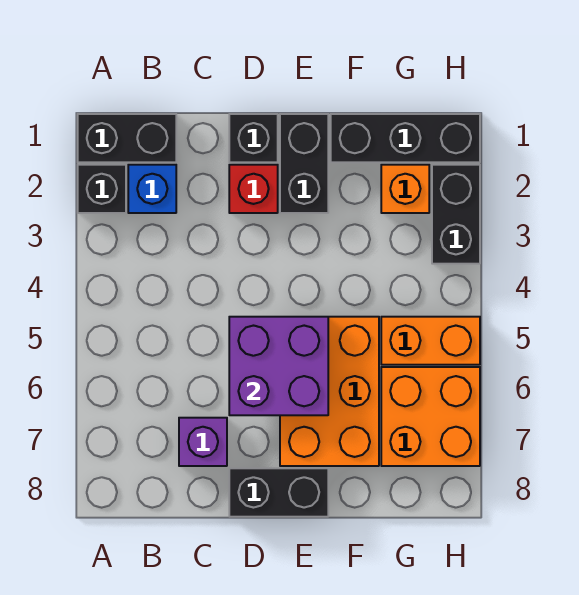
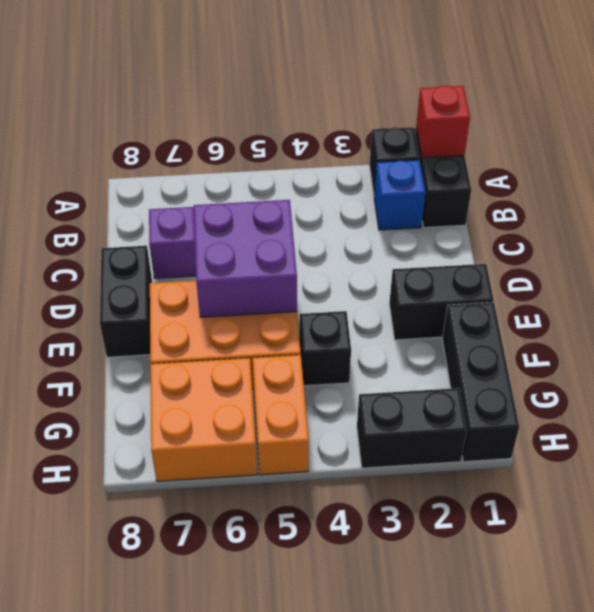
black 1x1 brick [229,114,278,162] -> black 1x1 brick moved to [299,311,351,386]
red 1x1 brick [229,165,278,213] -> red 1x1 brick moved to [416,86,470,158]
orange 1x1 brick [381,165,429,213] -> none

